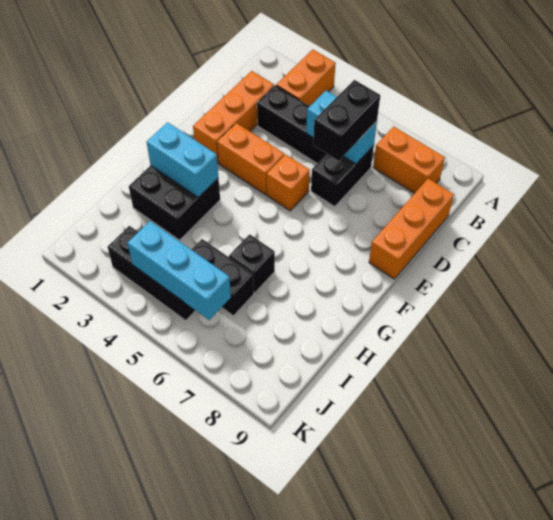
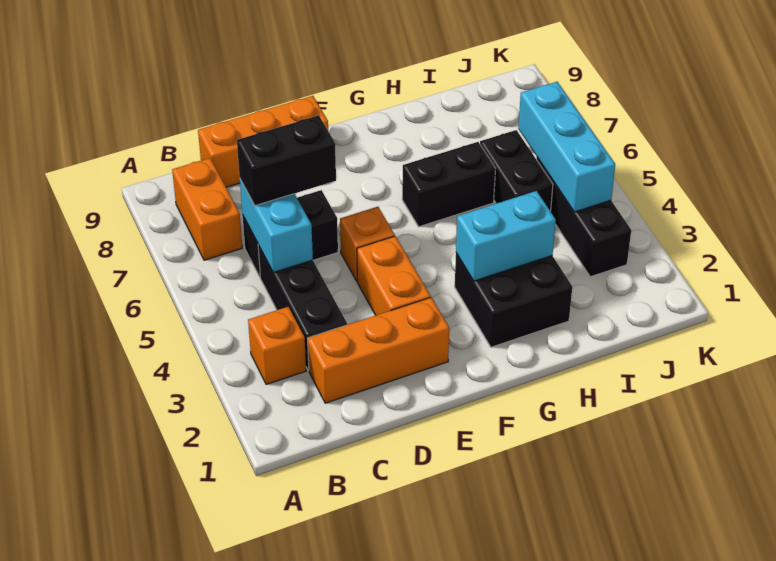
orange 1x2 brick [276,50,336,106] -> orange 1x1 brick [248,307,306,384]
cyan 1x2 brick [147,122,219,197] -> cyan 1x2 brick turned to [456,191,556,281]
black 1x1 brick [229,234,275,293] -> black 1x2 brick [402,142,496,227]

